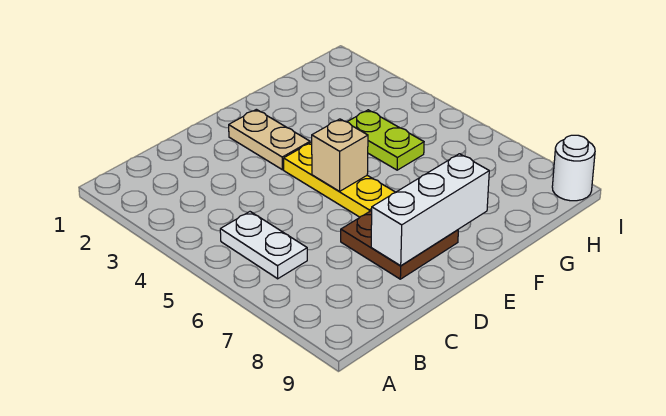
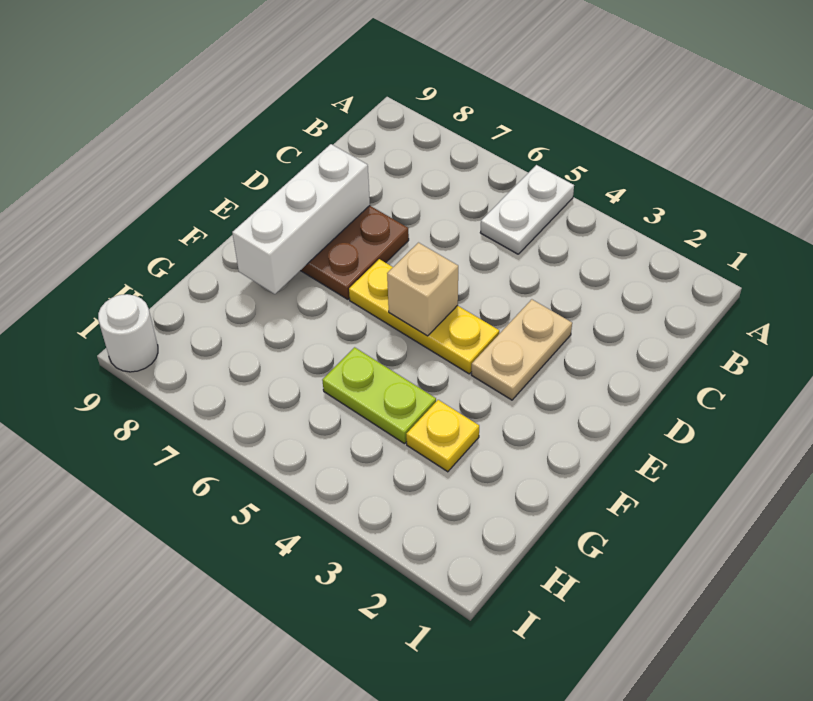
white 1x2 plate [220,212,307,279] -> white 1x2 plate turned to [480,165,574,254]
tan 1x2 plate [229,109,310,170] -> tan 1x2 plate turned to [471,299,572,400]
none -> yellow 1x1 plate [406,400,479,472]

